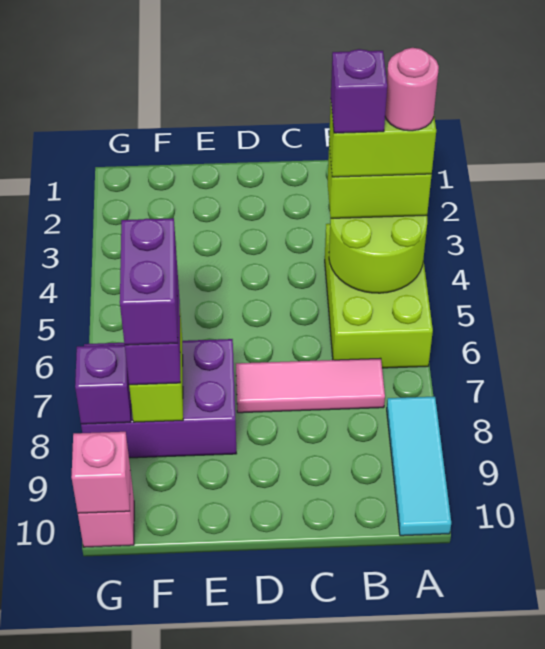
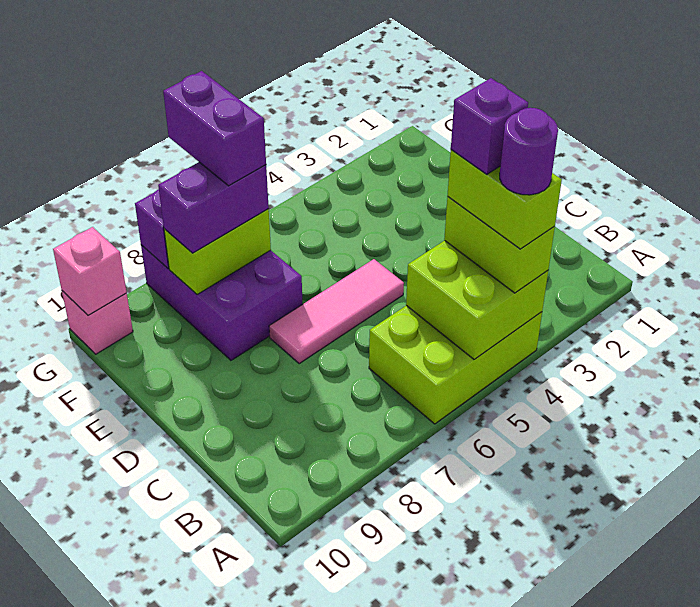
lime 2x2 round brick [329,215,427,293] -> lime 2x2 brick [406,241,548,359]
pink 1x1 round brick [385,48,439,131] -> purple 1x1 round brick [500,108,558,195]
cyan 1x3 tile [387,397,451,536] -> none
pink 1x3 tile [236,358,385,413] -> pink 1x3 tile turned to [269,259,404,364]
purple 1x2 brick [120,218,178,345] -> purple 1x2 brick turned to [163,71,266,186]

